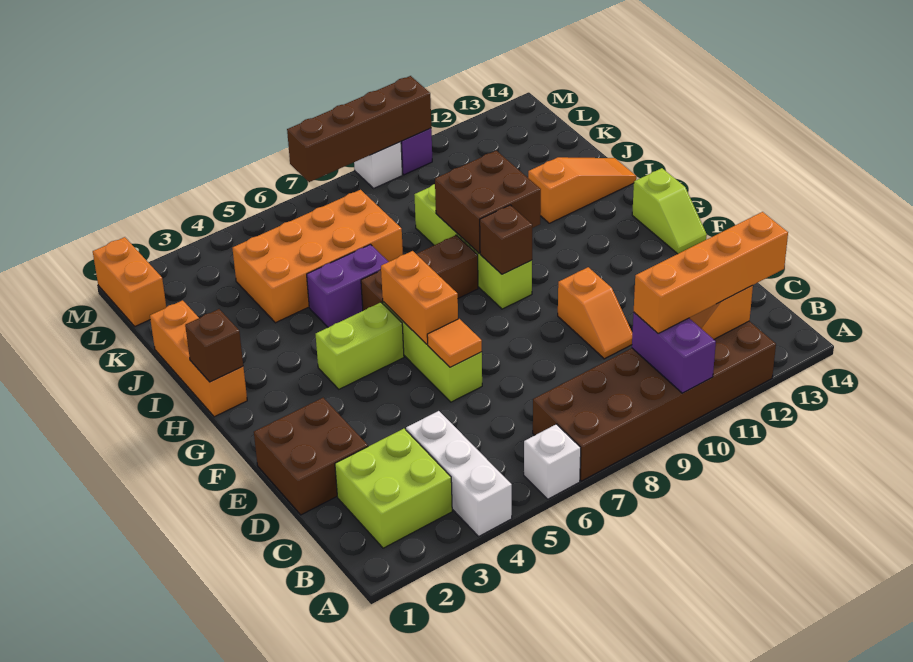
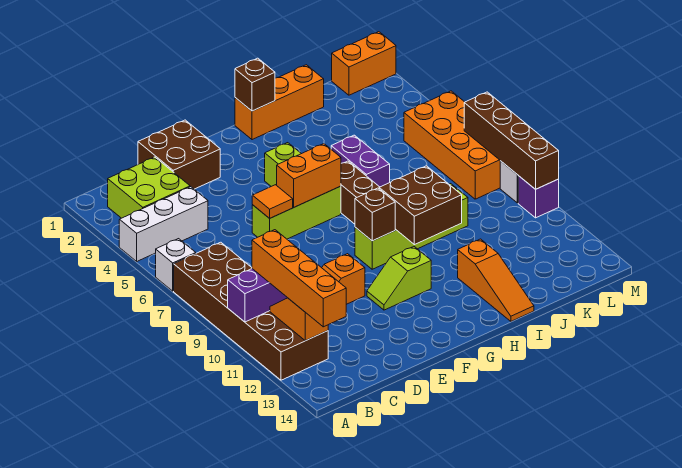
lime 1x2 slope [632,168,707,254] -> lime 1x2 slope moved to [367,247,431,310]
orange 2x4 brick [232,190,403,323] -> orange 2x4 brick moved to [404,91,500,199]

